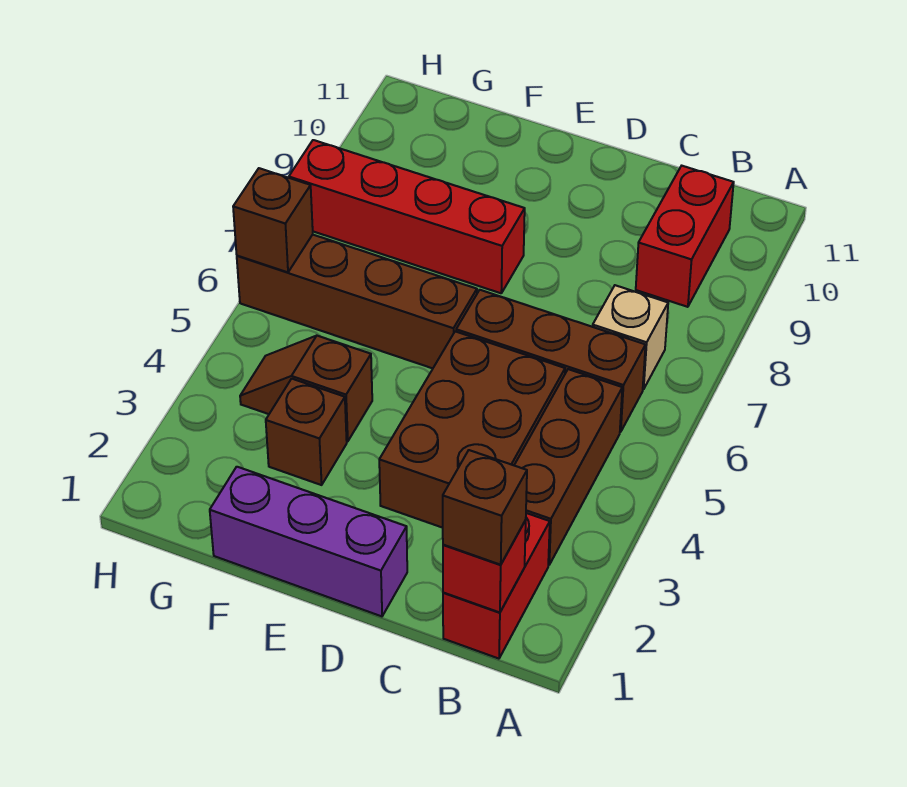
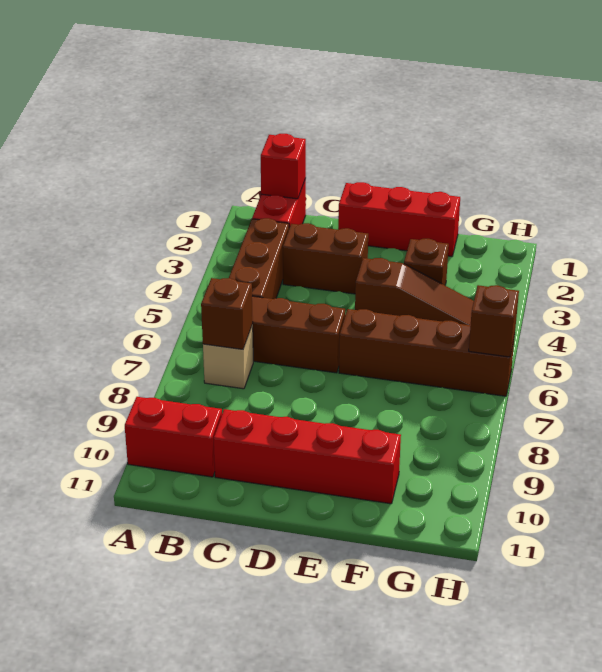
brown 1x1 brick [443,450,527,565] -> brown 1x1 brick moved to [201,278,253,349]
red 1x2 brick [636,166,734,307] -> red 1x2 brick turned to [125,397,222,477]
brown 2x3 brick [379,331,565,528] -> brown 1x2 brick [283,223,368,294]
purple 1x3 brick [210,467,407,616] -> red 1x3 brick [338,182,460,256]
red 1x4 brick [289,140,525,293] -> red 1x4 brick moved to [213,409,401,504]
brown 1x2 slope [240,336,372,441] -> brown 1x3 slope [355,258,474,325]

